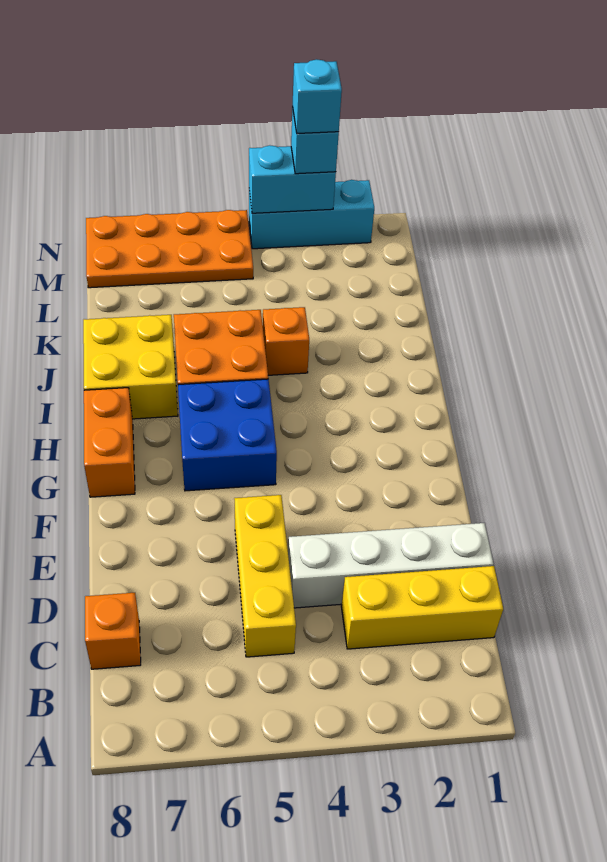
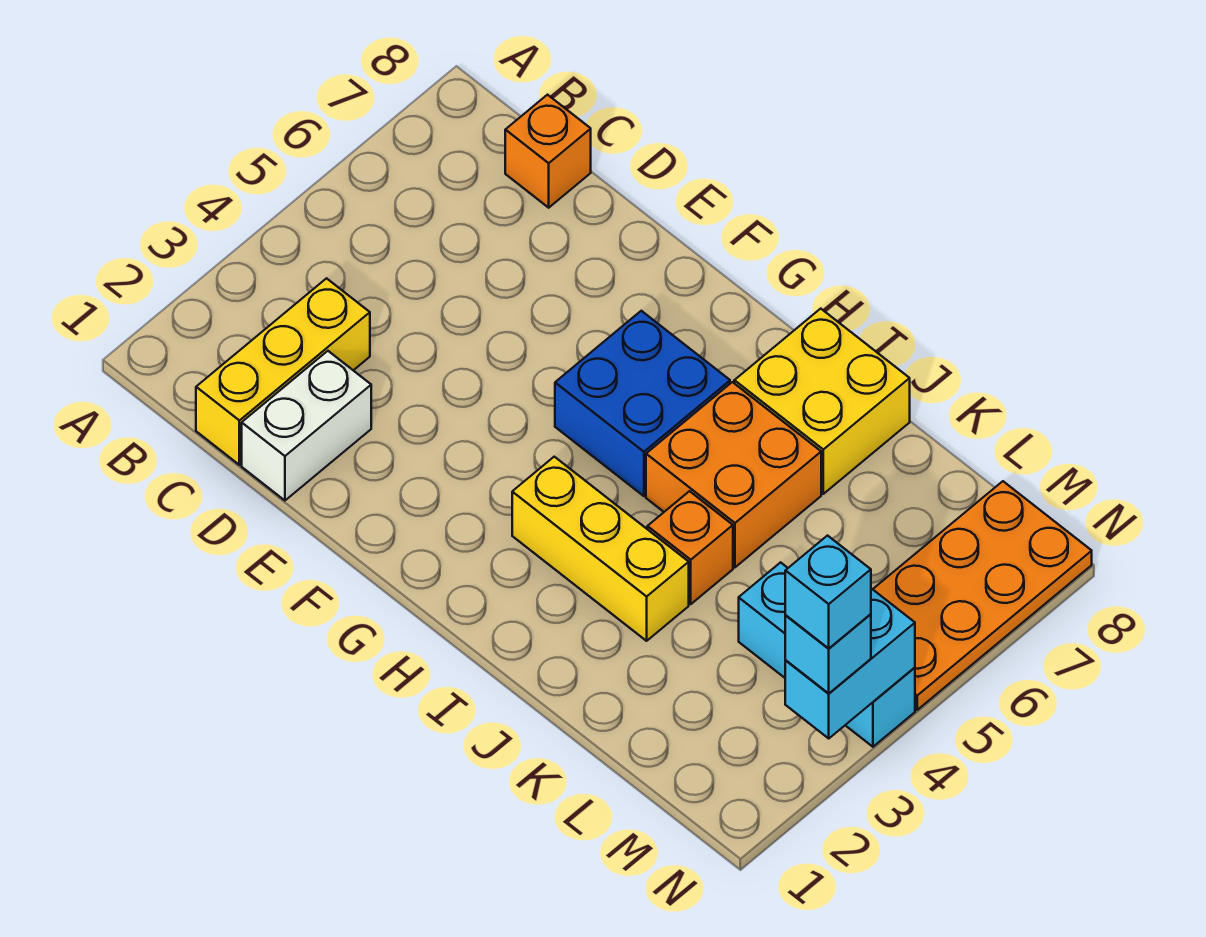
yellow 1x3 brick [234,495,296,657] -> yellow 1x3 brick moved to [512,457,689,641]
white 1x4 brick [288,523,494,608] -> white 1x2 brick [242,351,371,500]
orange 1x2 brick [84,388,135,497] -> none
cyan 1x3 brick [249,180,374,249] -> cyan 1x3 brick turned to [739,562,915,747]

